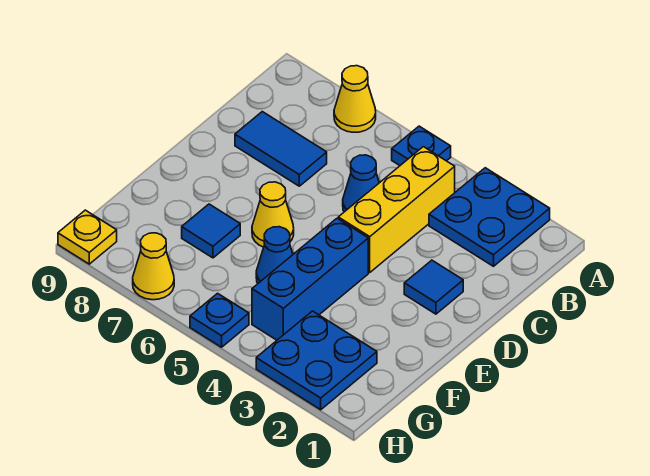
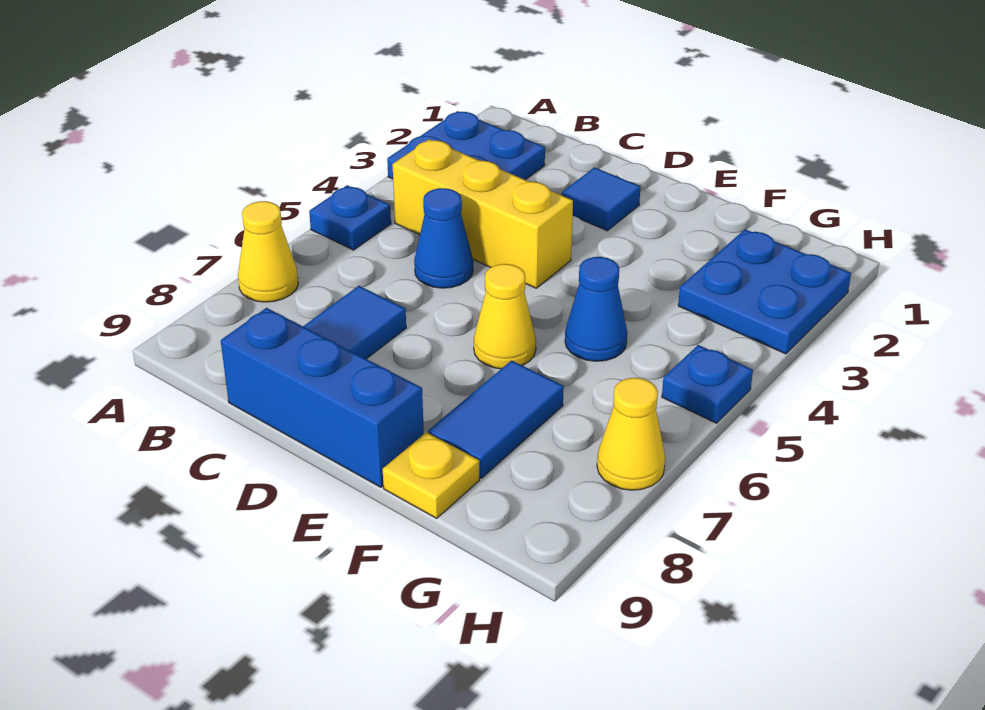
blue 1x3 brick [252,218,368,340] -> blue 1x3 brick moved to [221,308,424,487]
blue 1x1 tile [182,204,240,258] -> blue 1x2 tile [428,360,564,478]
yellow 1x1 plate [58,210,117,264] -> yellow 1x1 plate moved to [383,432,479,518]

